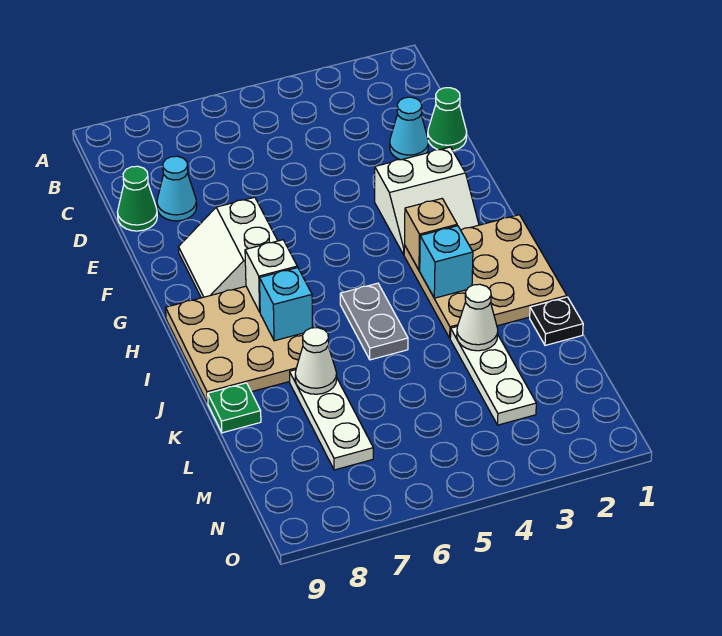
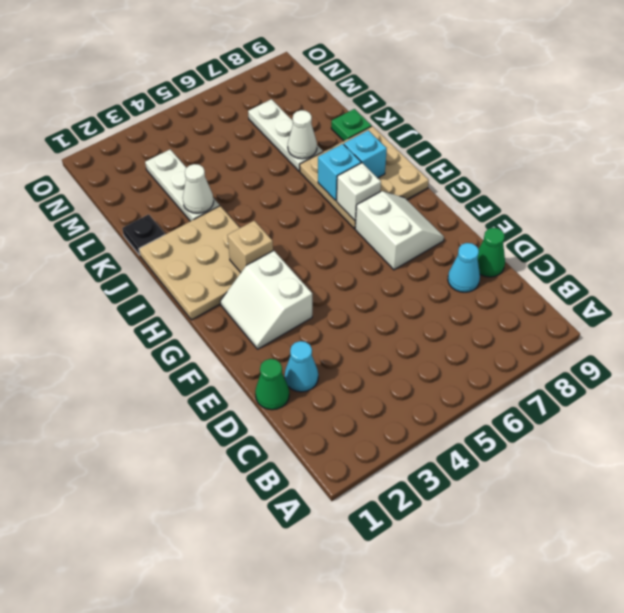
white 2x2 slope [375,147,479,255] -> white 2x2 slope turned to [220,250,312,349]
cyan 1x1 brick [420,226,473,298] -> cyan 1x1 brick moved to [344,130,387,178]
grey 1x2 plate [340,283,408,360] -> none

